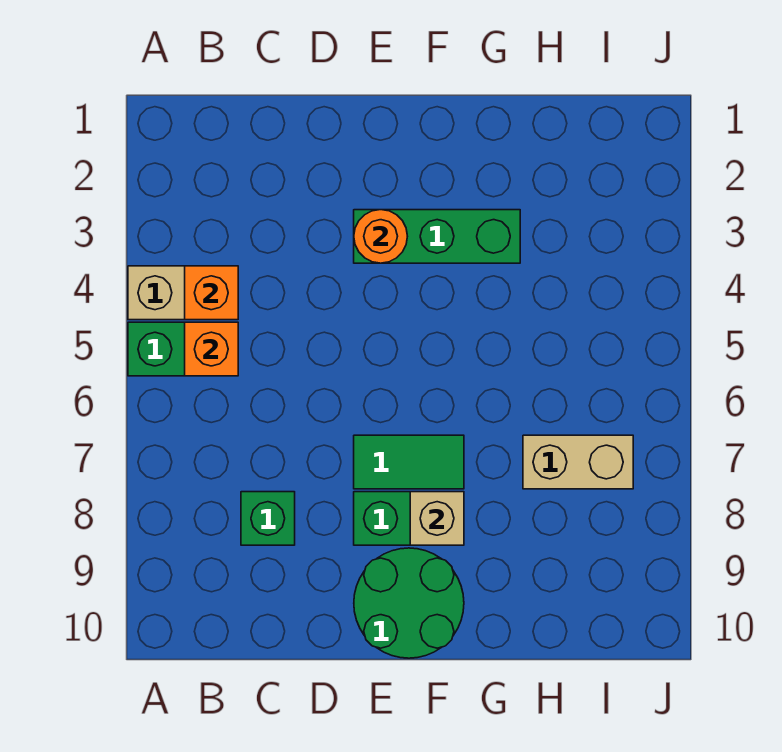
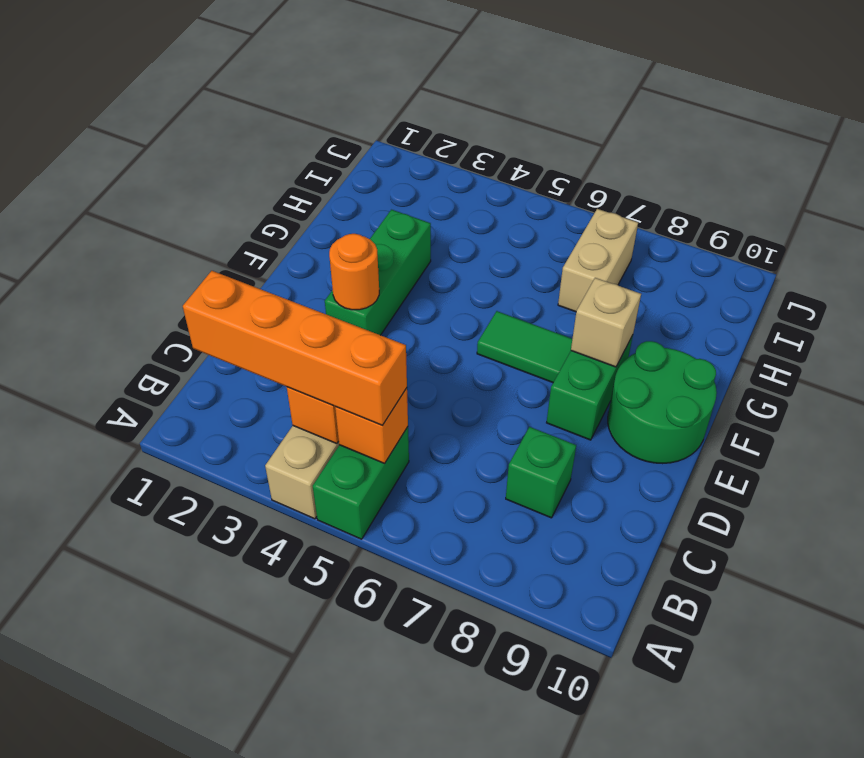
none -> orange 1x4 brick [183,271,407,425]
green 1x2 tile [354,435,464,489] -> green 1x2 tile turned to [477,311,572,383]

